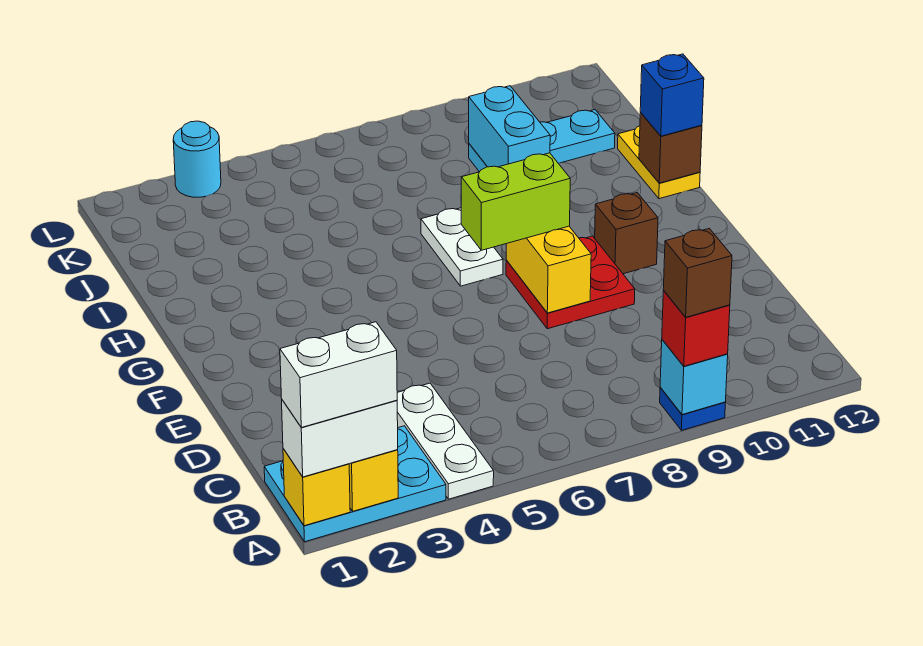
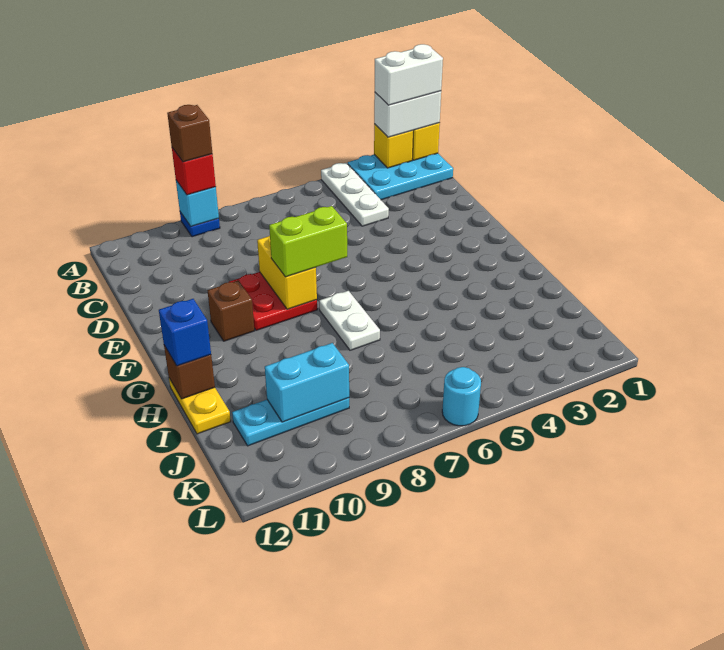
cyan 1x2 brick [469,86,550,167] -> cyan 1x2 brick turned to [265,343,349,422]
cyan 1x1 round brick [173,121,221,197] -> cyan 1x1 round brick moved to [442,367,481,426]

